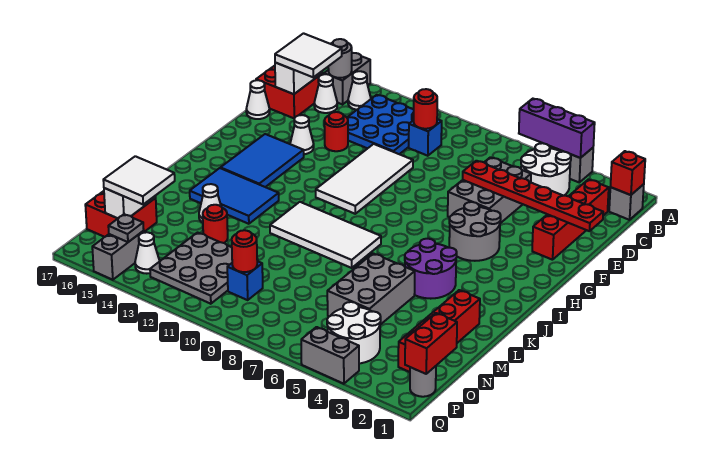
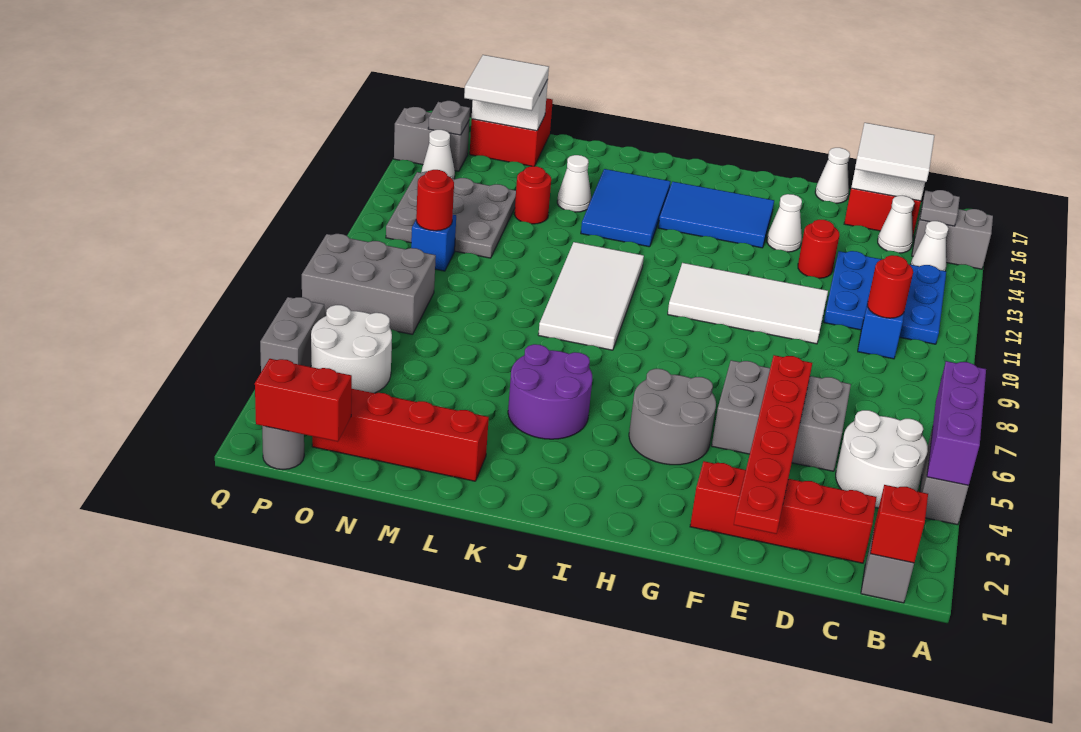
grey 1x1 round brick [328,39,352,78] -> grey 1x1 plate [920,190,960,226]
grey 2x3 brick [327,253,415,325] -> grey 2x3 brick moved to [302,234,436,334]

